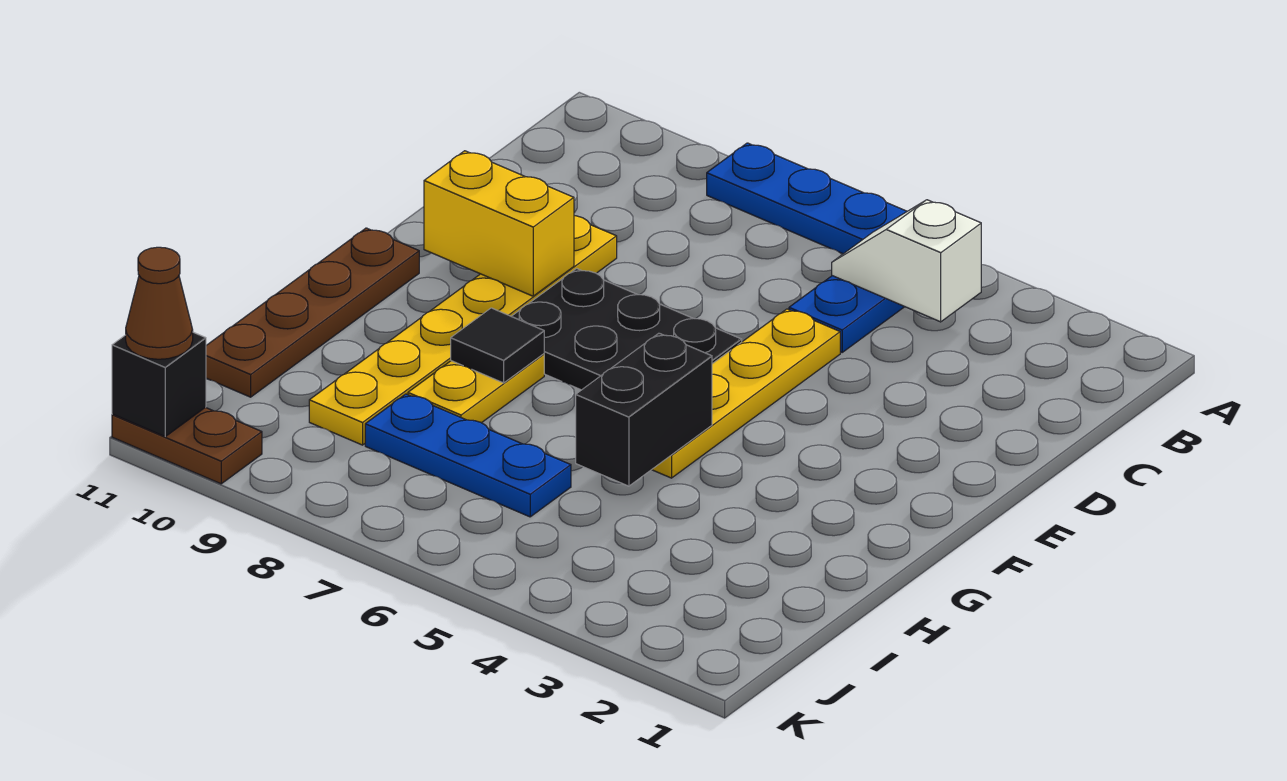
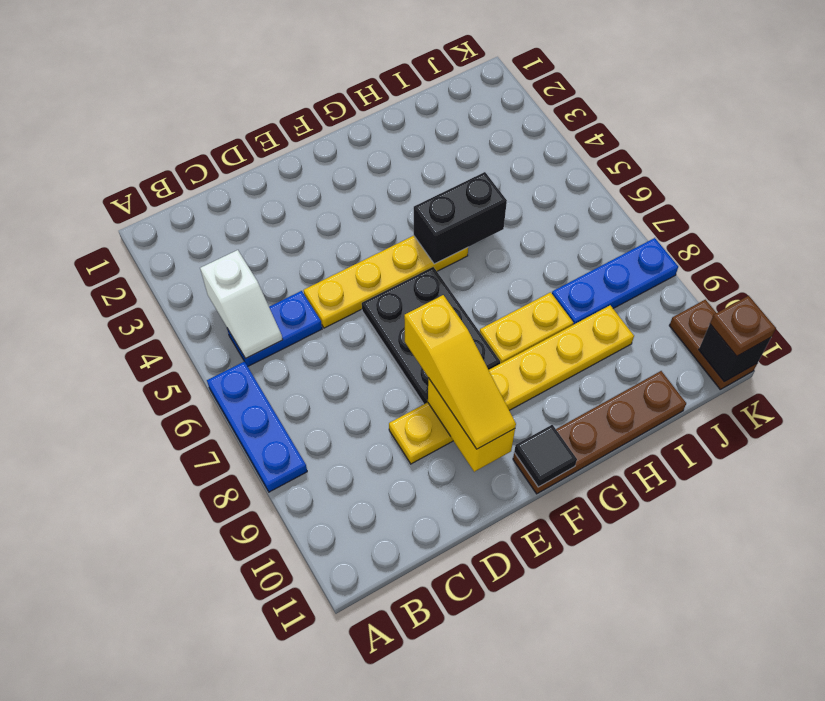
none -> yellow 1x3 slope [404,295,516,449]
black 1x1 tile [451,308,544,383] -> black 1x1 tile moved to [514,425,577,487]
blue 1x3 plate [365,394,571,517] -> blue 1x3 plate turned to [552,238,678,325]
brown 1x1 cone [126,247,193,359] -> brown 1x1 plate [710,296,776,356]

